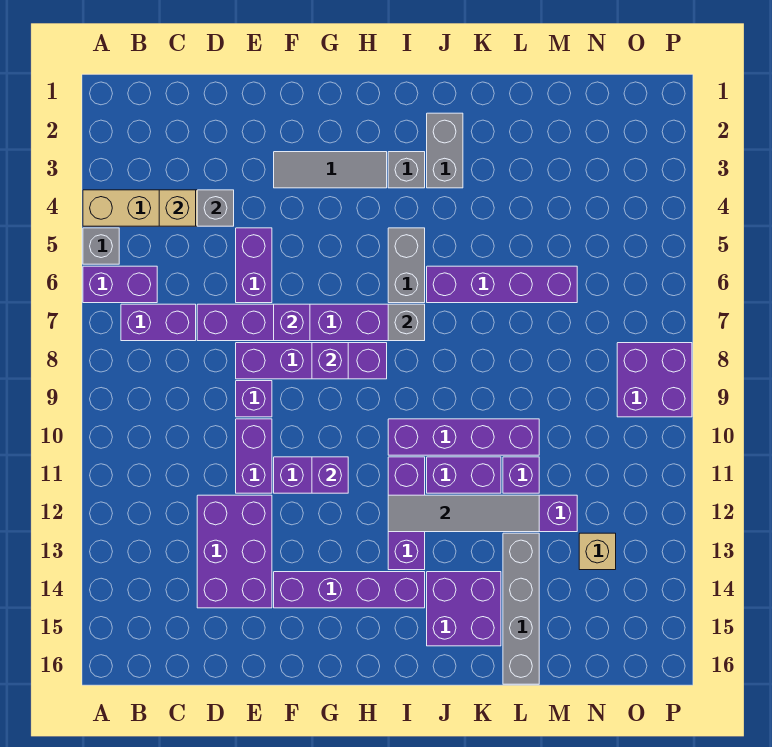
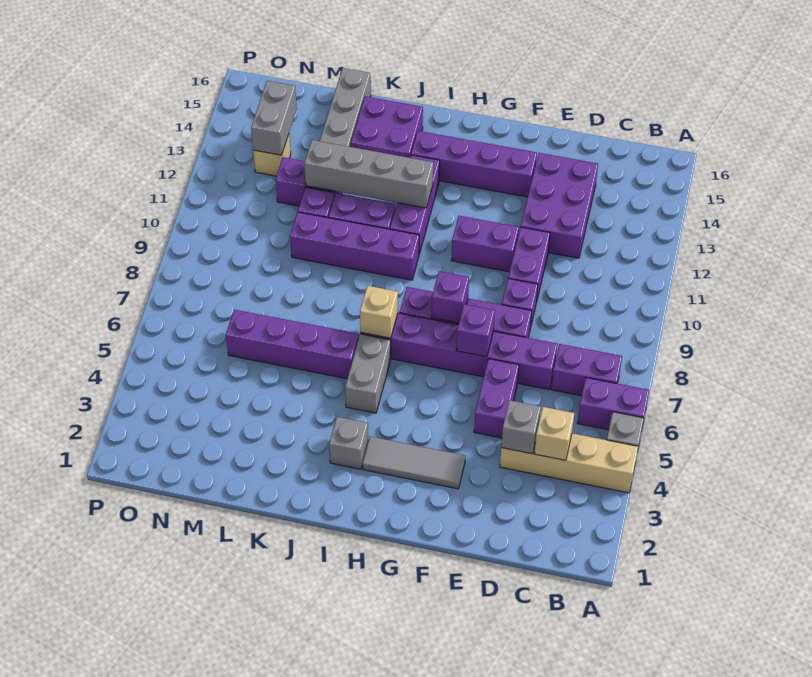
purple 1x1 brick [312,457,348,493] -> none
grey 1x1 brick [388,304,425,341] -> tan 1x1 brick [360,286,398,338]
grey 1x4 tile [388,495,539,532] -> grey 1x4 brick [304,140,433,208]
grey 1x2 brick [427,113,463,188] -> grey 1x2 brick moved to [251,81,297,155]
purple 2x2 brick [617,343,692,417] -> none

